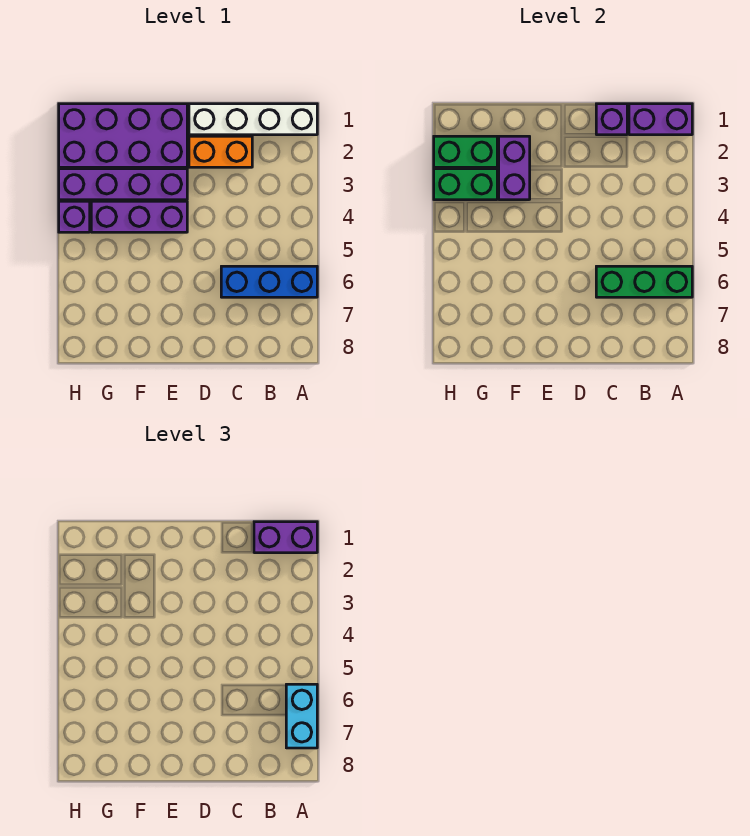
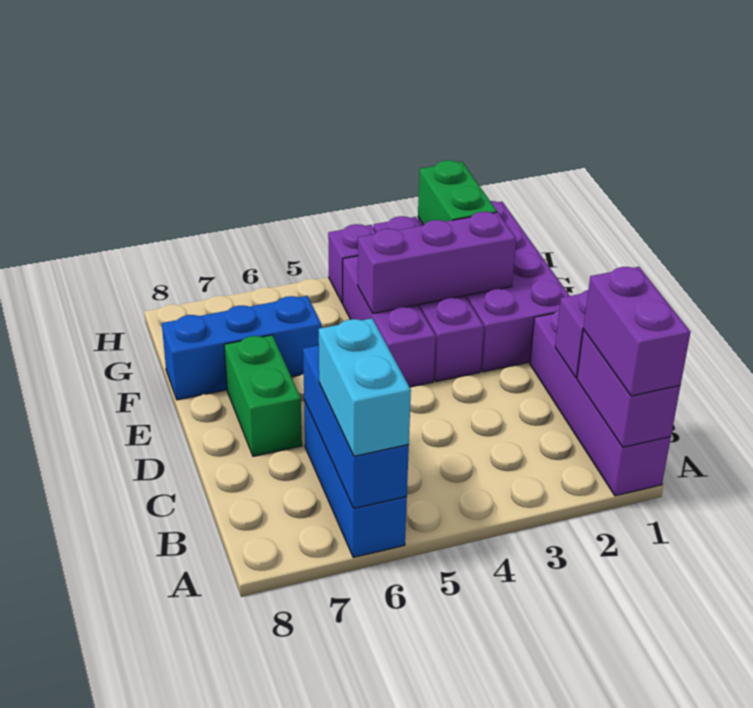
white 1x4 brick [189,104,317,135] -> purple 1x4 brick [530,310,671,496]
green 1x3 brick [596,266,692,297] -> blue 1x3 brick [303,345,409,508]
cyan 1x2 brick [286,684,317,748] -> cyan 1x2 brick turned to [319,318,411,456]
orange 1x2 brick [189,136,252,167] -> none
purple 1x2 brick [499,136,530,200] -> purple 1x3 brick [358,212,516,313]
none -> blue 1x3 brick [162,296,322,400]
green 1x2 brick [434,169,497,200] -> green 1x2 brick moved to [224,335,302,456]

